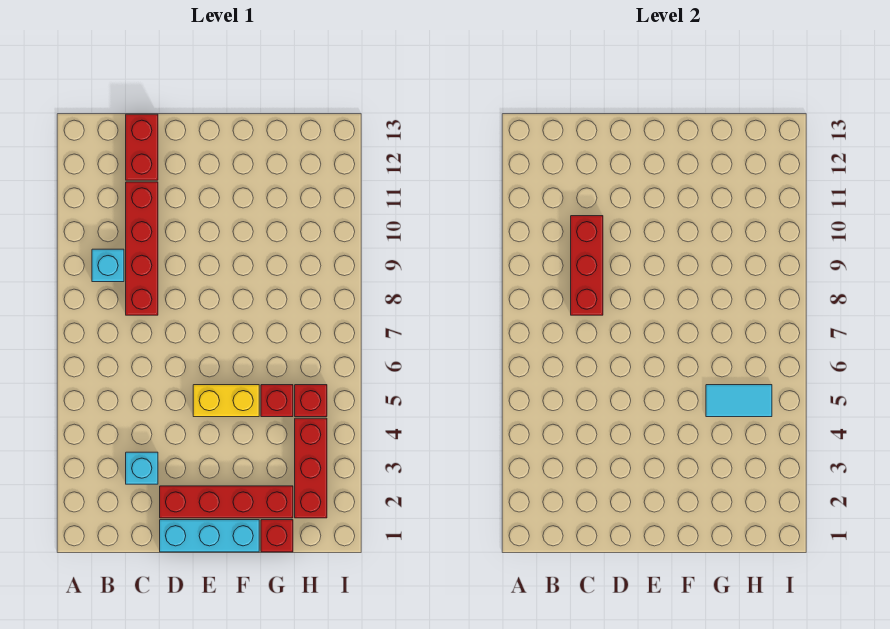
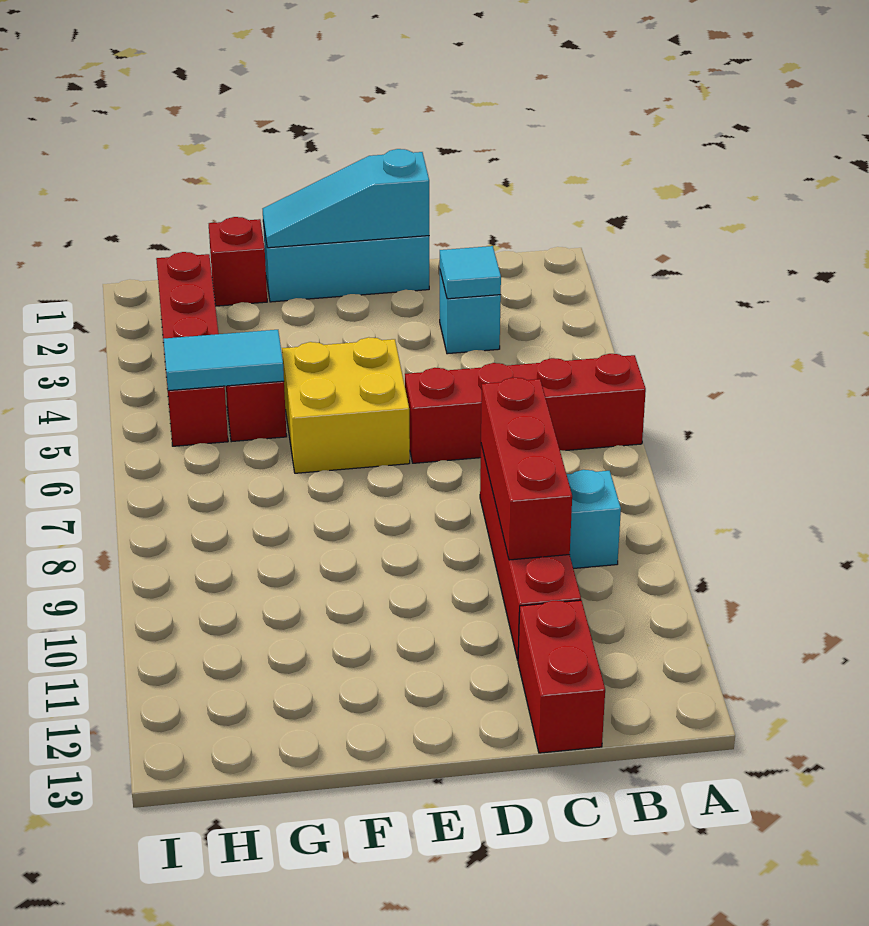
none -> cyan 1x1 tile [440,246,501,299]
none -> cyan 1x3 slope [263,149,429,248]
red 1x4 brick [160,486,293,518] -> red 1x4 brick moved to [405,354,646,463]
yellow 1x2 brick [193,385,259,417] -> yellow 2x2 brick [282,337,410,473]

